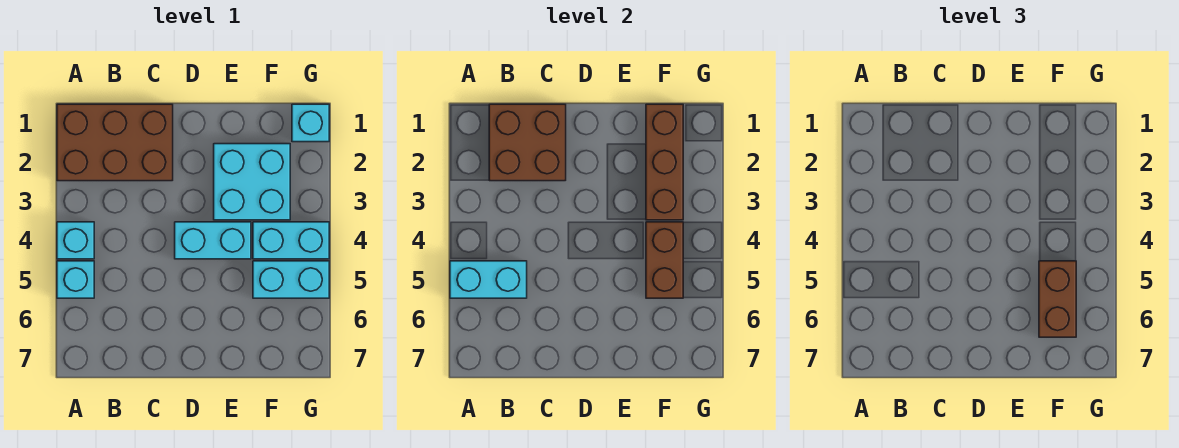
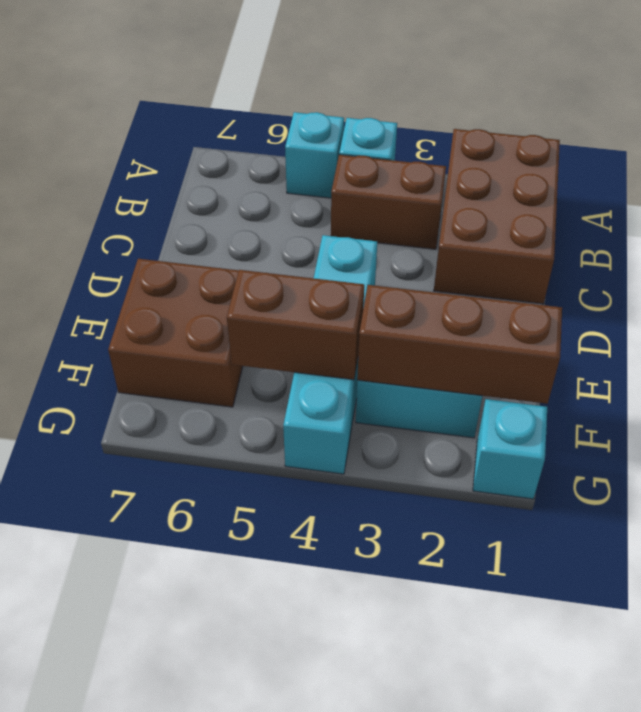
cyan 1x2 brick [450,261,527,298] -> none
brown 2x2 brick [489,104,566,181] -> brown 2x2 brick moved to [108,259,243,407]
cyan 1x2 brick [253,261,329,298] -> none
brown 1x2 brick [1039,261,1076,337] -> brown 1x2 brick moved to [331,155,446,249]

